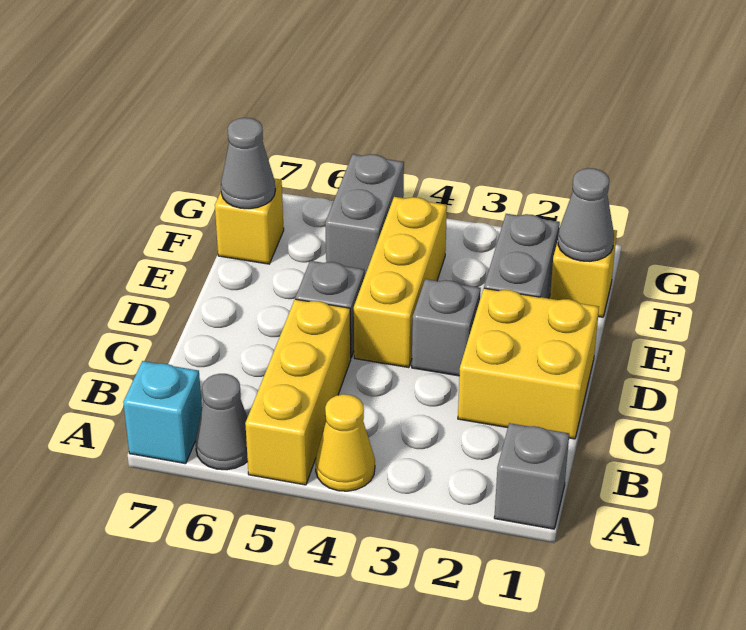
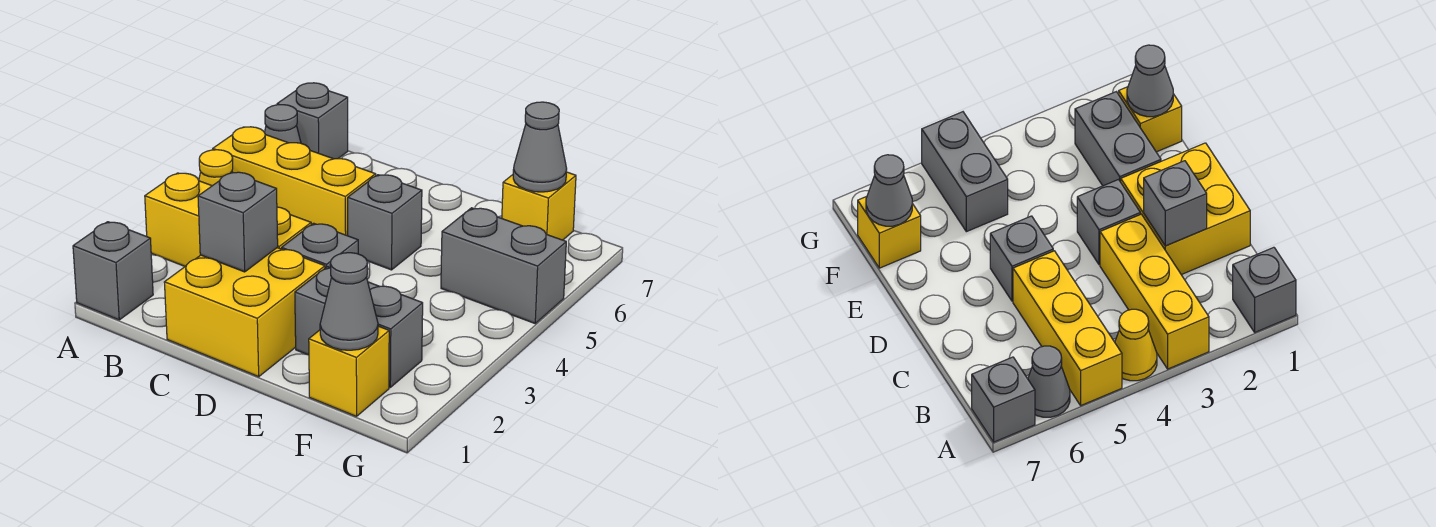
cyan 1x1 brick [123,361,202,464] -> grey 1x1 brick [277,83,348,159]
none -> grey 1x1 brick [198,172,278,272]
yellow 1x3 brick [354,197,447,368] -> yellow 1x3 brick moved to [145,173,311,266]

